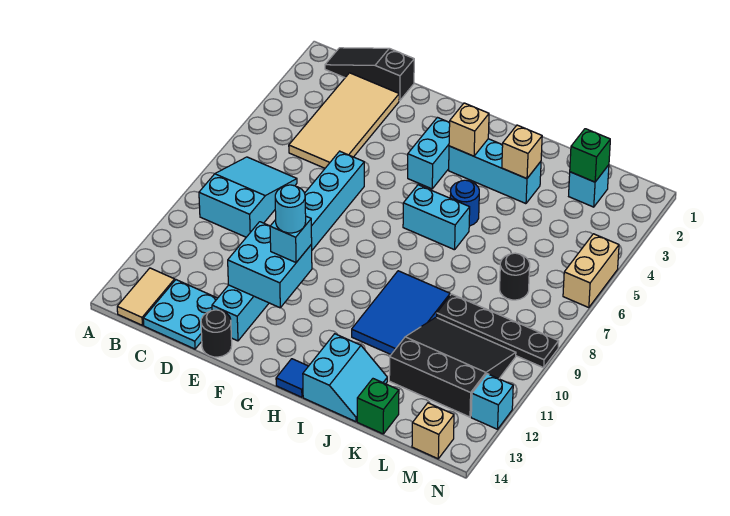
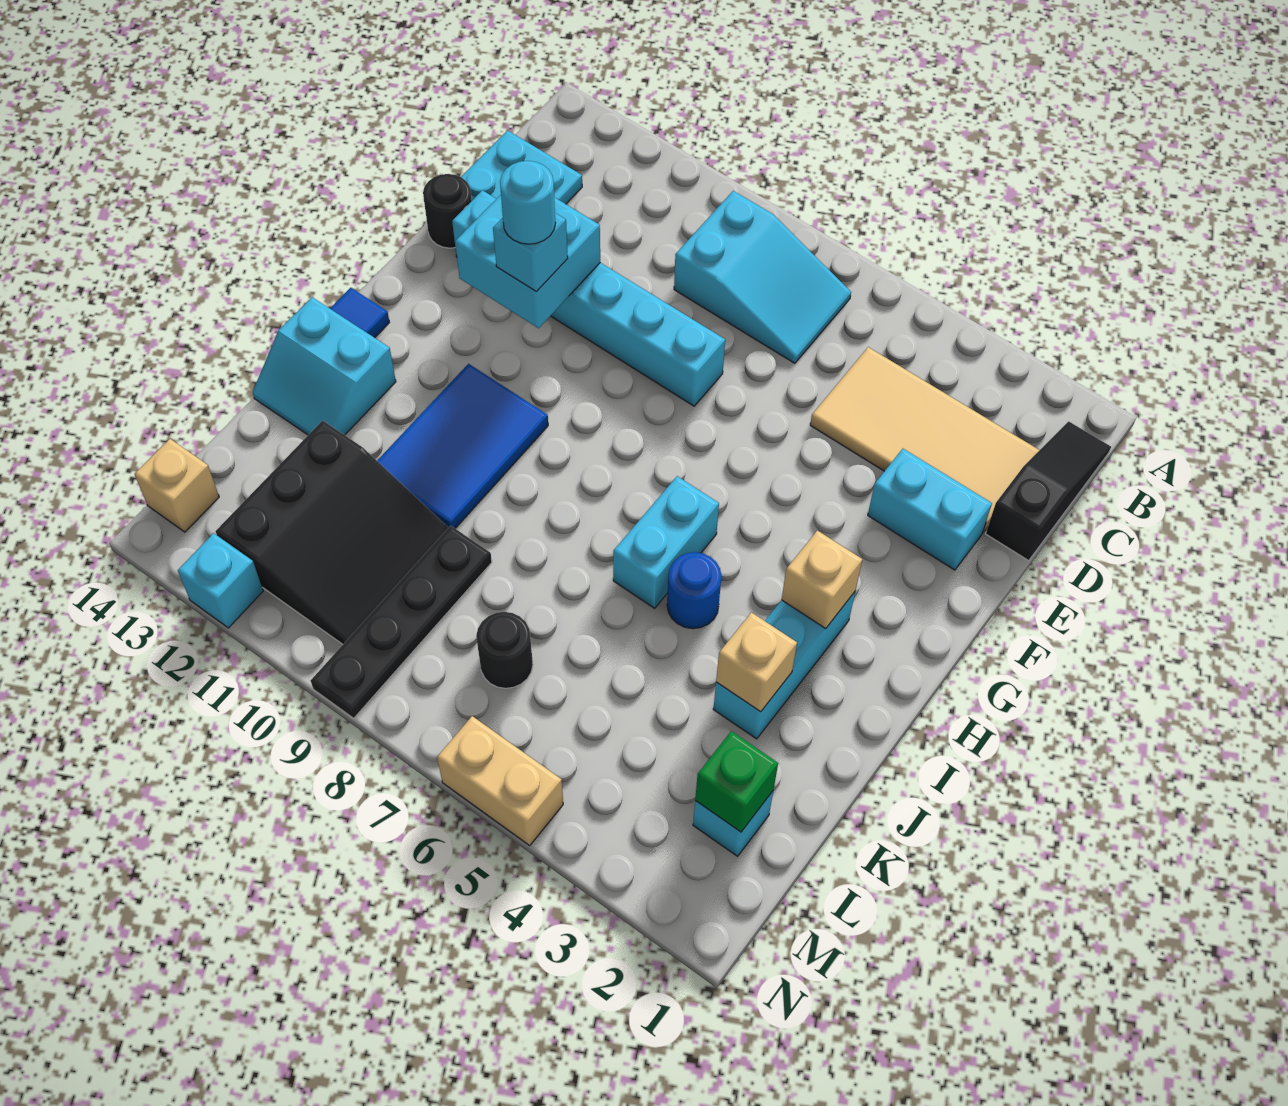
tan 1x2 tile [117,268,175,325] -> none
cyan 1x8 brick [212,151,364,341] -> cyan 1x6 brick [452,190,725,406]
cyan 1x2 brick [408,118,450,189] -> cyan 1x2 brick moved to [868,449,992,570]
blue 2x3 tile [352,271,450,354] -> blue 2x3 tile turned to [377,364,548,528]
green 1x1 brick [357,379,399,434] -> none

